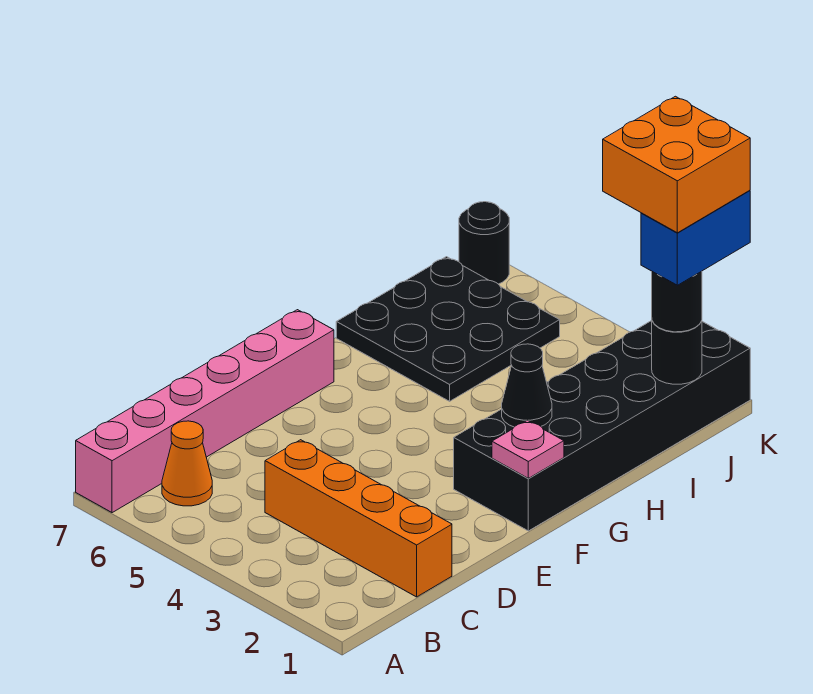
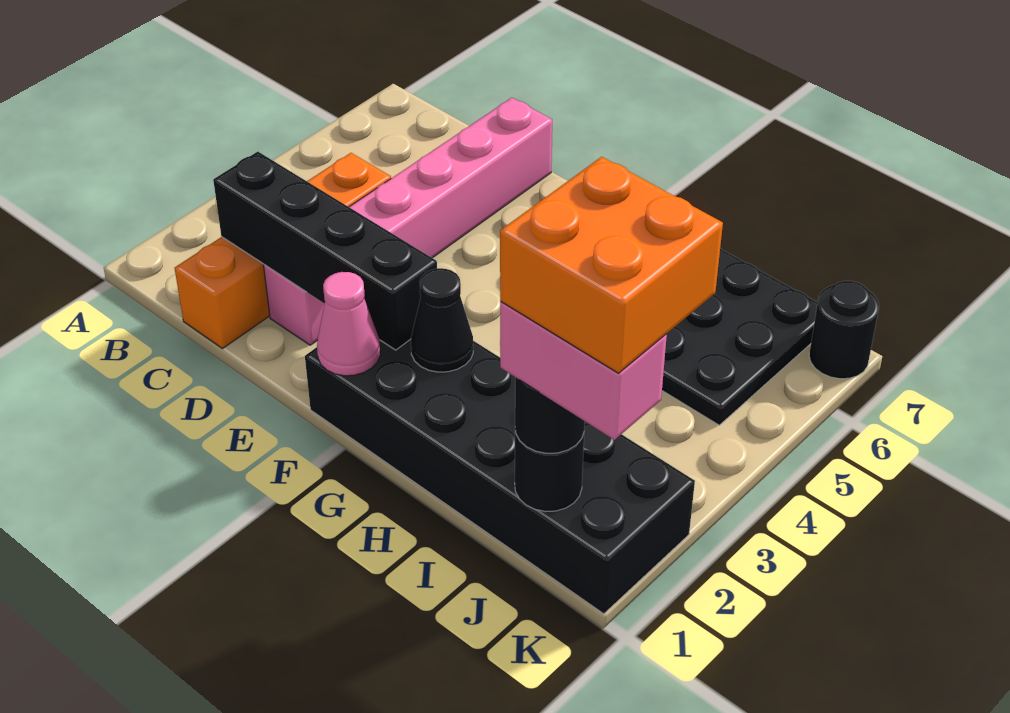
pink 1x6 brick [76,310,334,513] -> pink 1x6 brick turned to [264,98,552,345]
orange 1x1 cone [162,421,212,506] -> none
none -> black 1x4 brick [213,152,437,350]
pink 1x1 plate [492,420,564,478] -> pink 1x1 cone [317,272,380,376]
blue 1x2 brick [641,190,750,285] -> pink 1x2 brick [500,302,667,440]

